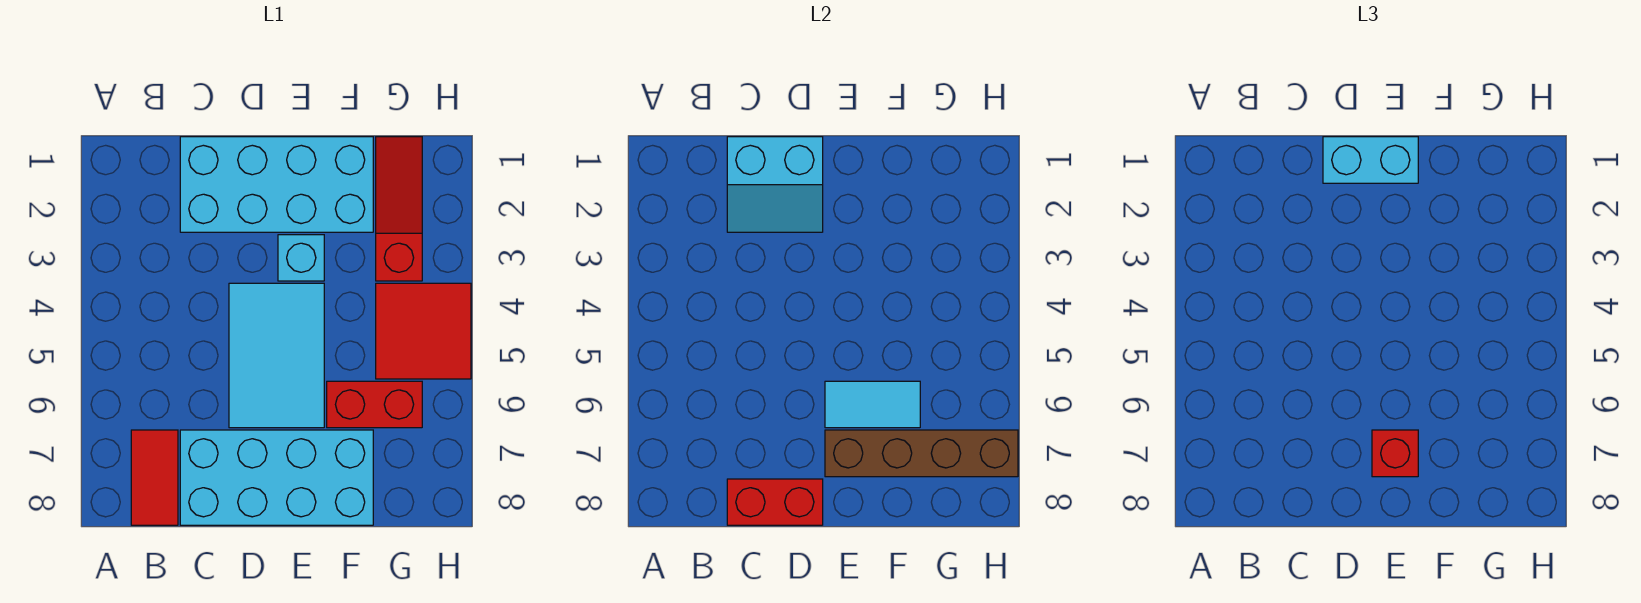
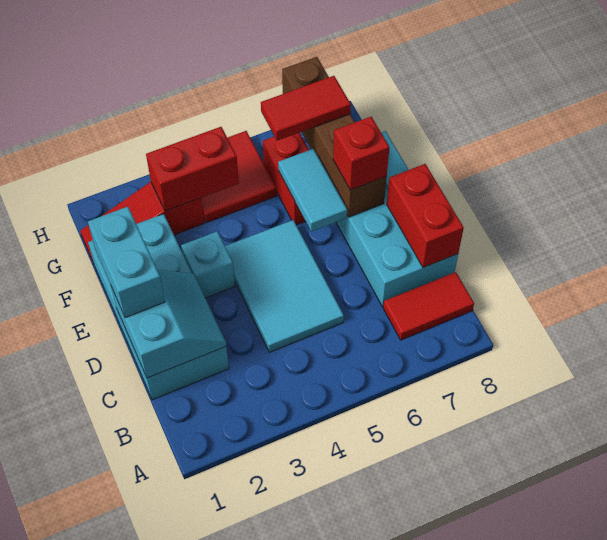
cyan 2x3 tile [229,283,324,428] -> cyan 2x3 tile turned to [225,220,344,352]
none -> red 1x2 brick [146,127,239,211]
none -> red 1x2 tile [261,76,351,141]

